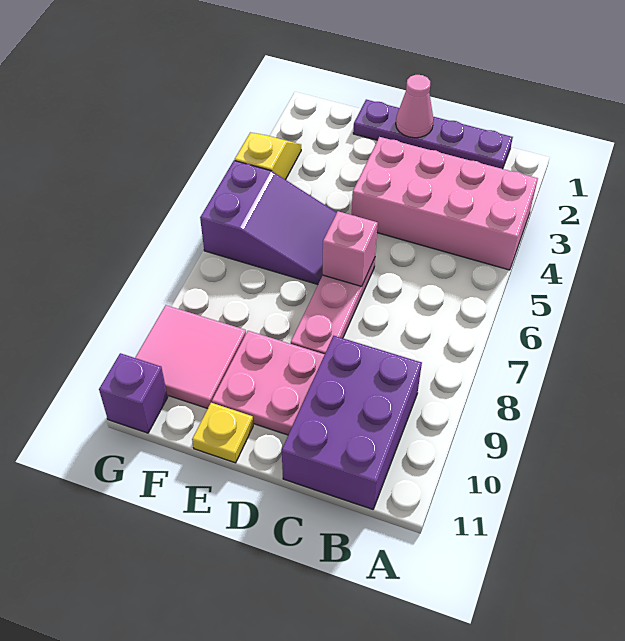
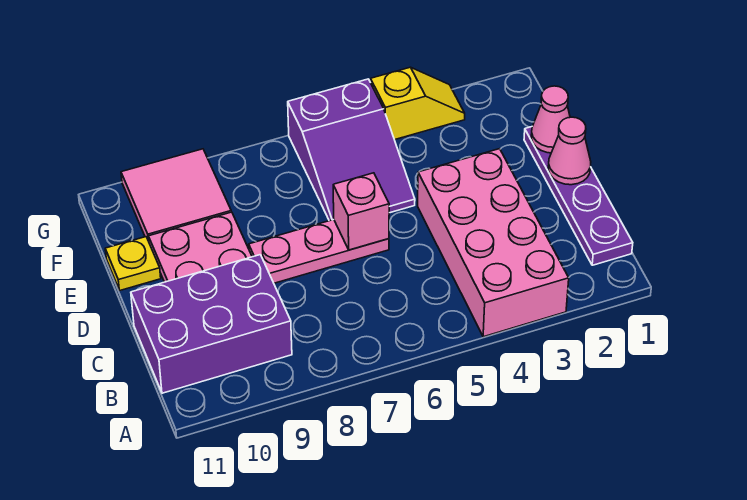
none -> pink 1x1 cone [531,86,570,153]
purple 1x1 brick [99,353,168,433] -> none

